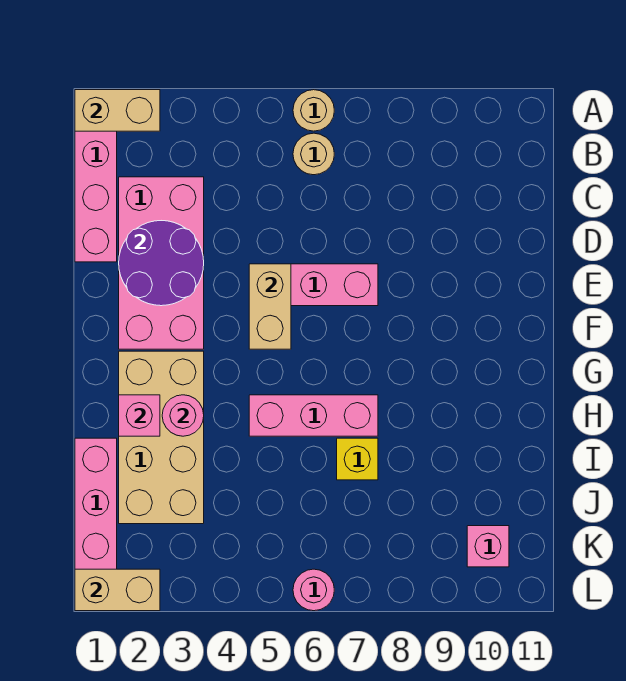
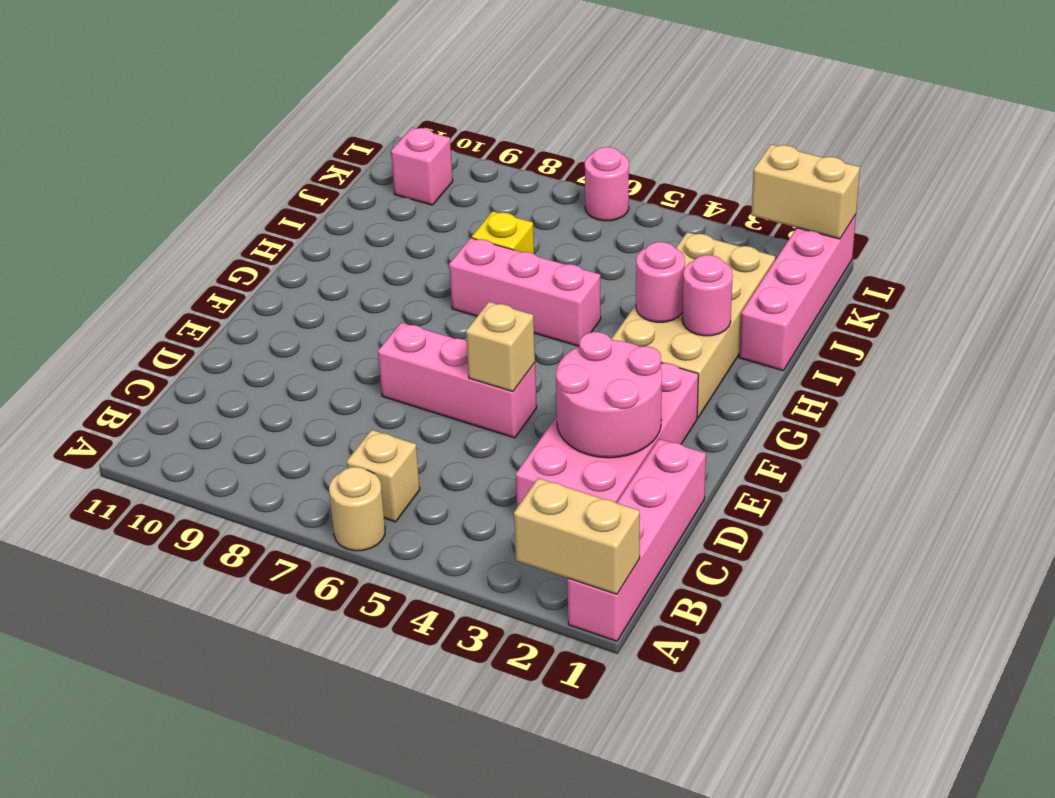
tan 1x1 round brick [293,133,334,175] -> tan 1x1 brick [346,430,420,522]
purple 2x2 round brick [119,221,204,306] -> pink 2x2 round brick [556,332,662,458]
tan 1x2 brick [249,264,291,349] -> tan 1x1 brick [466,302,535,392]
pink 1x1 brick [119,395,160,436] -> pink 1x1 round brick [682,255,733,336]

